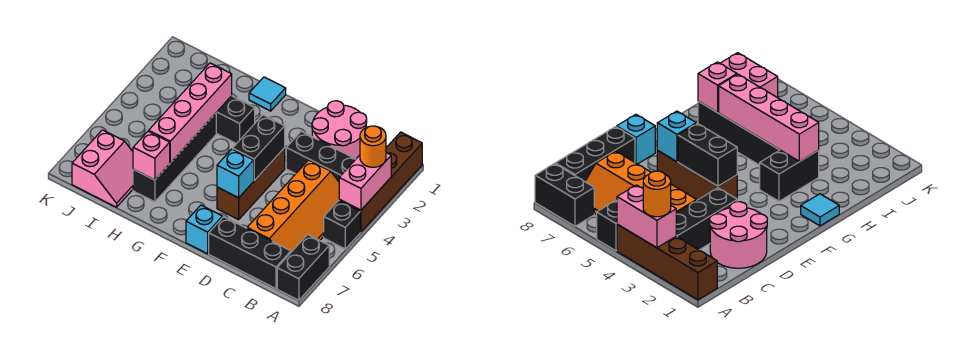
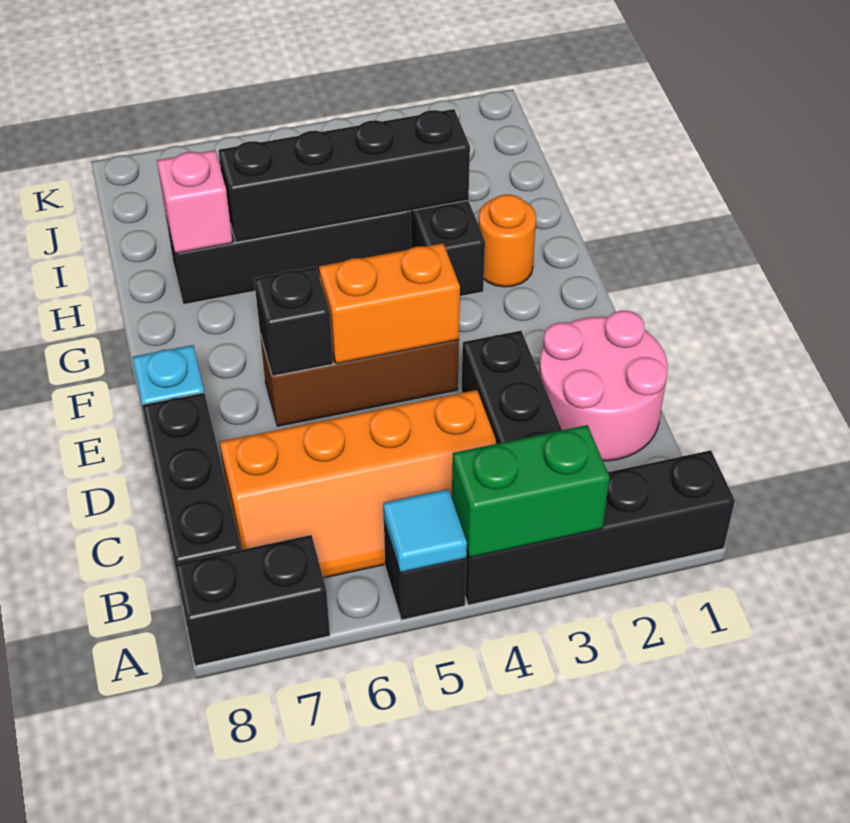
brown 1x4 brick [339,132,422,232] -> black 1x4 brick [465,450,735,605]
pink 1x2 brick [339,153,391,210] -> green 1x2 brick [452,425,610,557]
orange 1x1 round brick [360,126,386,167] -> orange 1x1 round brick moved to [479,194,536,287]
black 1x2 brick [233,115,285,181] -> orange 1x2 brick [319,243,460,364]
cyan 1x1 brick [217,149,254,198] -> black 1x1 brick [254,267,333,376]
cyan 1x1 tile [249,77,286,111] -> cyan 1x1 tile moved to [383,489,467,573]
pink 1x4 brick [149,63,232,163] -> black 1x4 brick [219,109,470,242]
pink 2x2 slope [72,130,133,207] -> none

